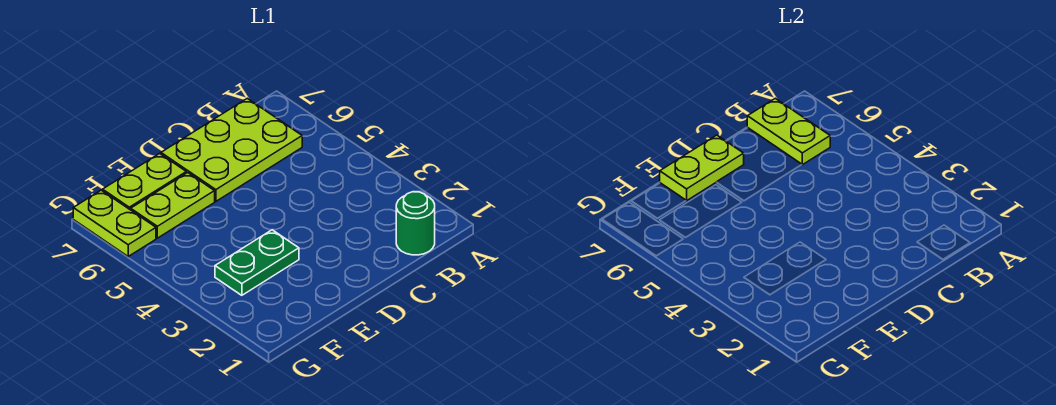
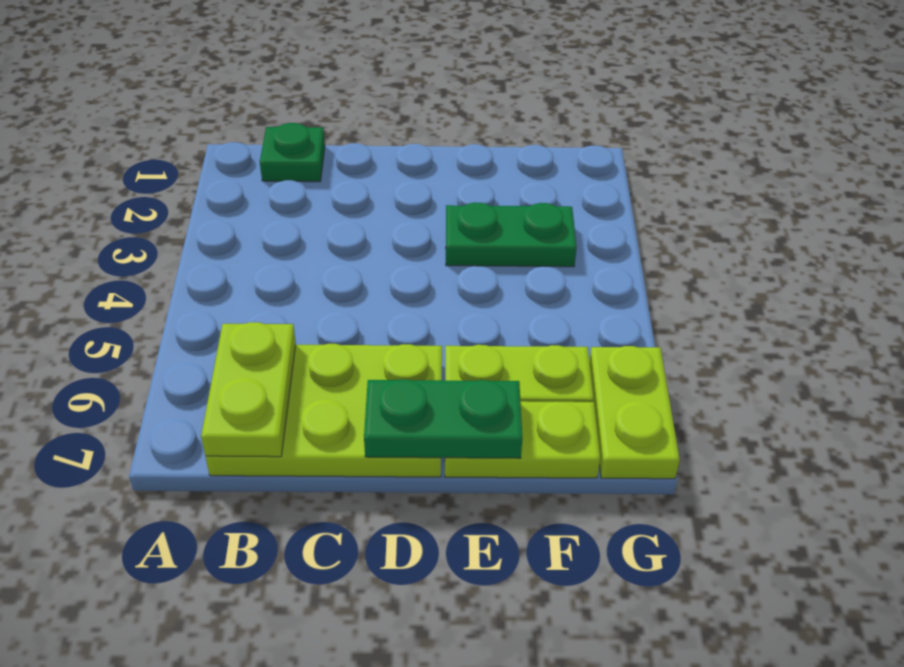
green 1x1 round brick [396,192,435,255] -> green 1x1 plate [260,123,325,182]
lime 1x2 plate [660,135,744,201] -> green 1x2 plate [364,380,522,458]

